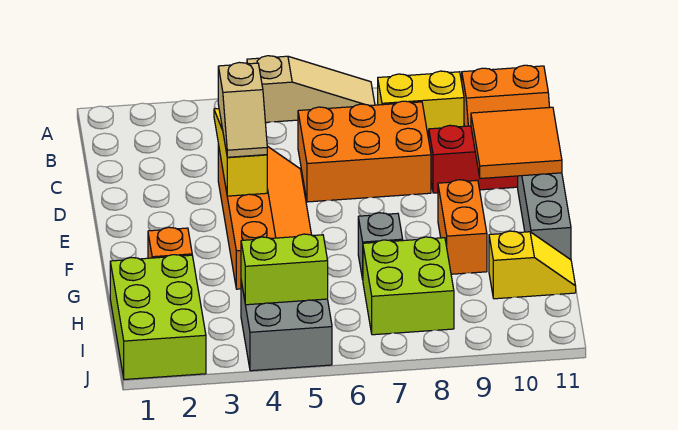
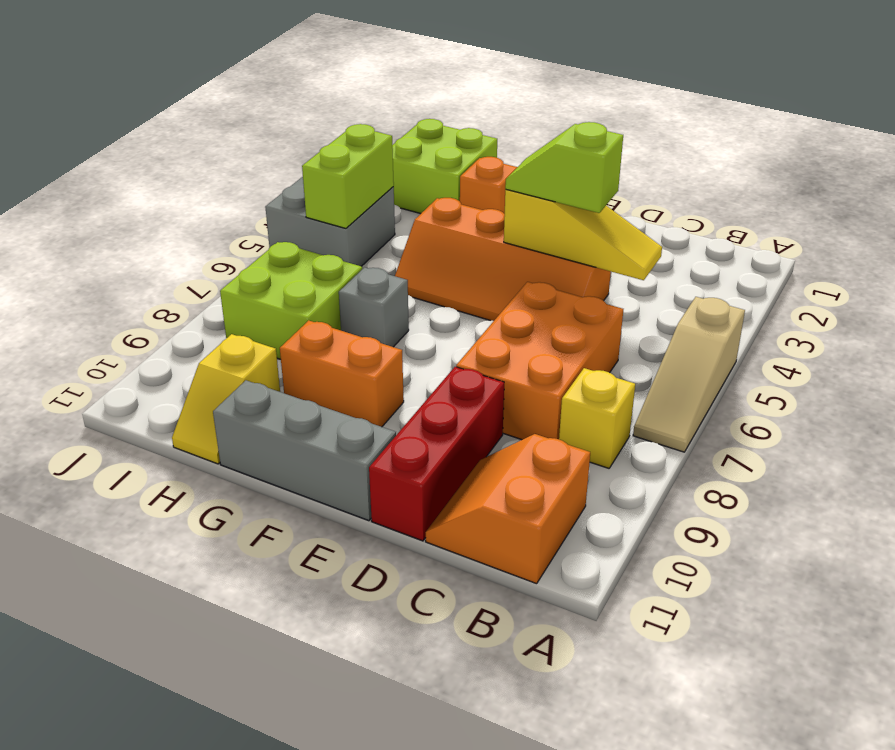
yellow 1x2 brick [378,71,464,138] -> yellow 1x1 brick [559,368,635,468]
tan 1x2 slope [218,62,267,157] -> lime 1x2 slope [505,122,623,213]
orange 2x2 tile [471,107,562,179] -> none
lime 2x3 brick [110,255,206,379] -> lime 2x2 brick [392,119,497,214]

